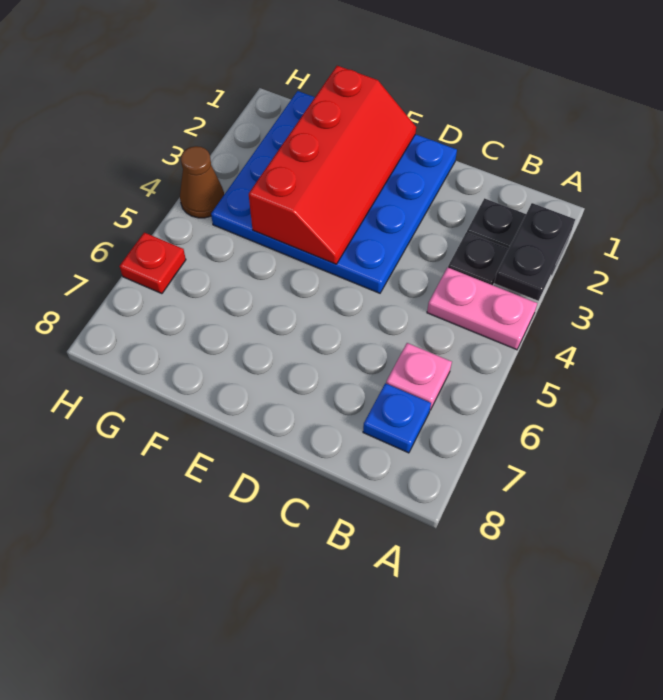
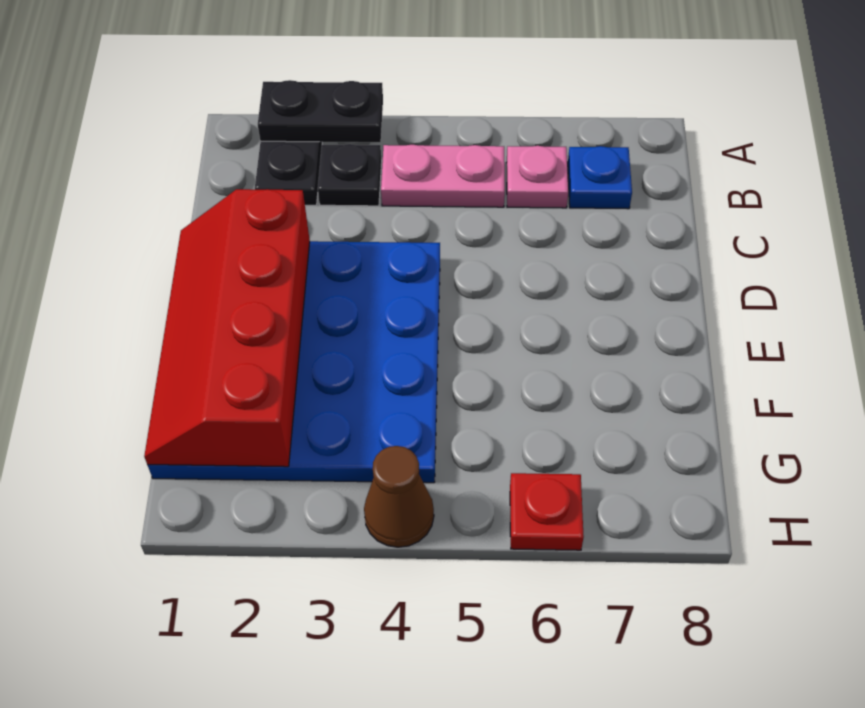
pink 1x2 plate [427,268,537,350] -> pink 1x2 plate turned to [381,145,505,207]
red 2x4 slope [249,66,416,264] -> red 2x4 slope turned to [144,189,310,467]

